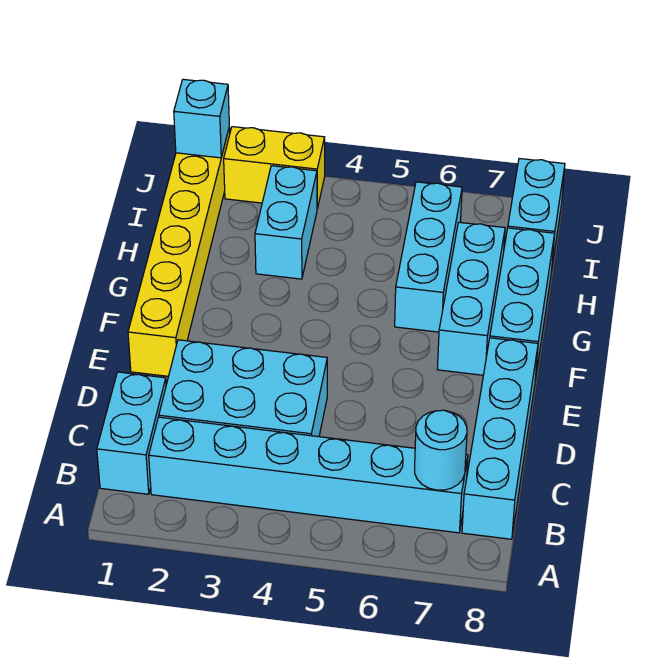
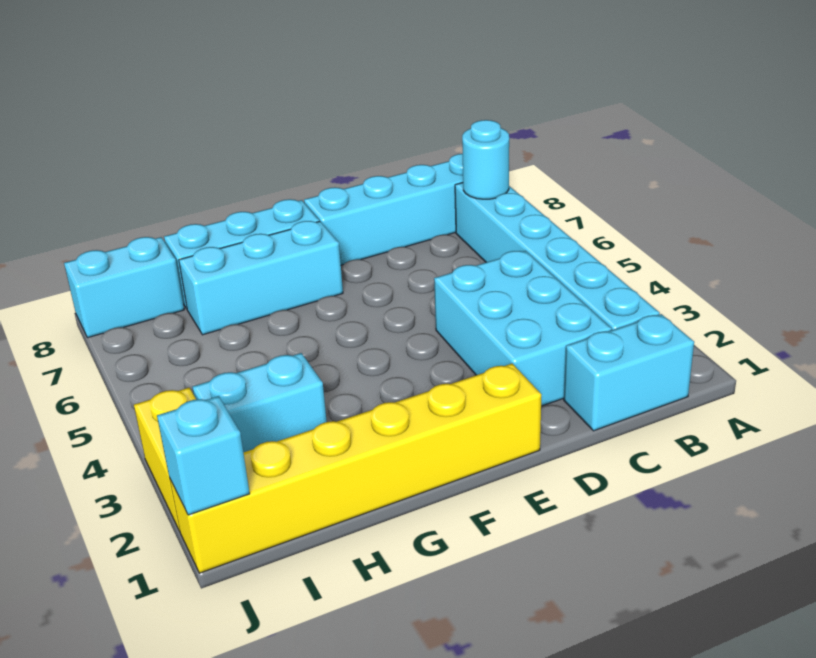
cyan 1x3 brick [395,182,462,332] -> none

